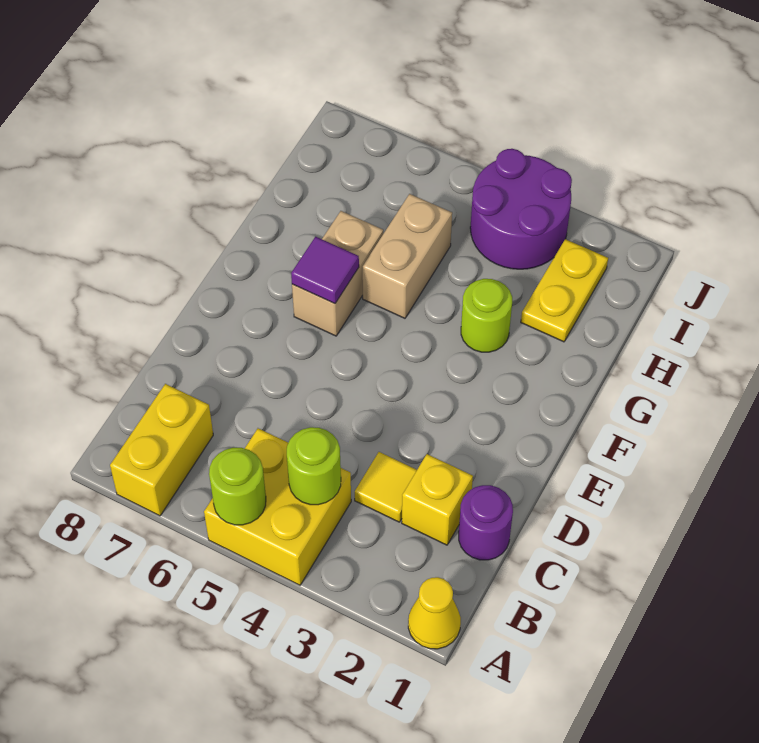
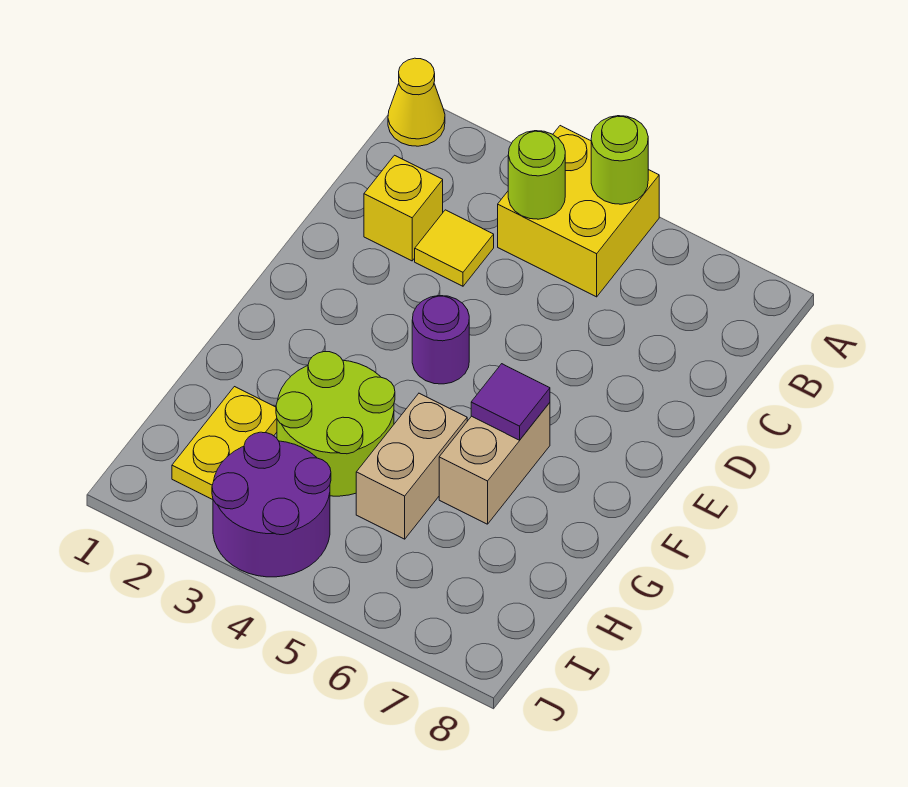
yellow 1x2 brick [110,384,213,516] -> none
purple 1x1 round brick [459,485,513,560] -> purple 1x1 round brick moved to [412,296,469,384]
lime 1x1 round brick [461,279,512,352] -> lime 2x2 round brick [276,352,395,496]

